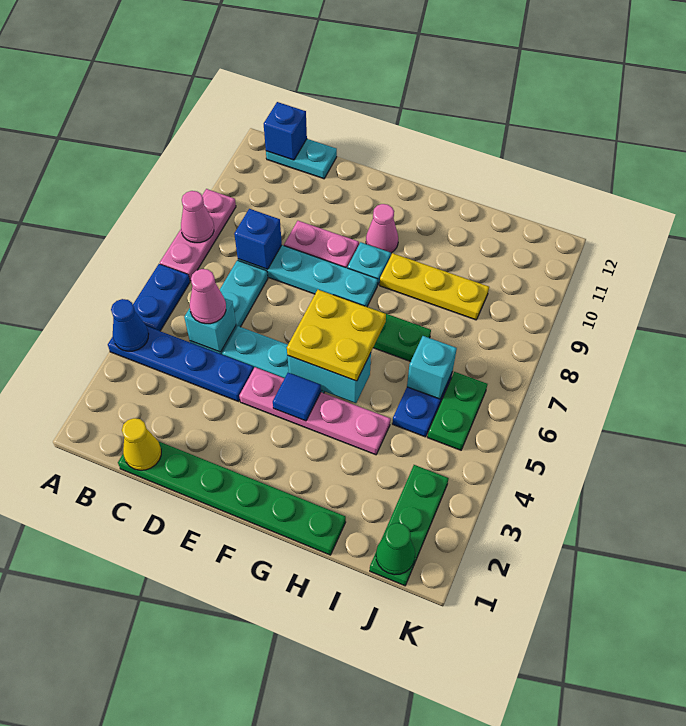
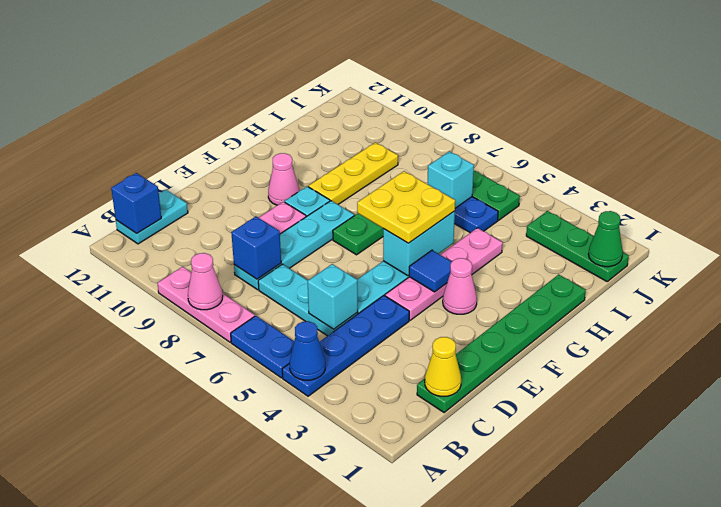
pink 1x1 cone [190,269,226,324] -> pink 1x1 cone moved to [443,258,477,314]

